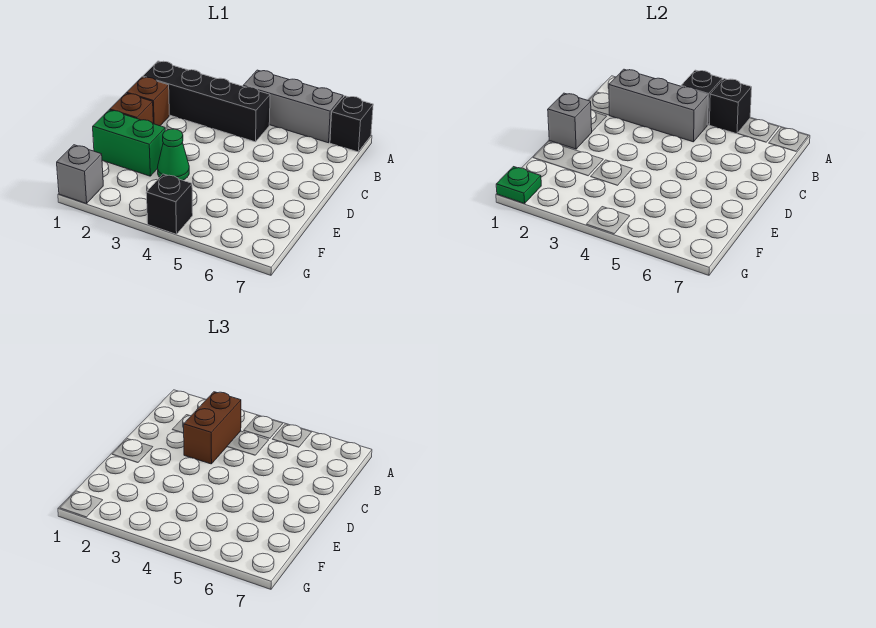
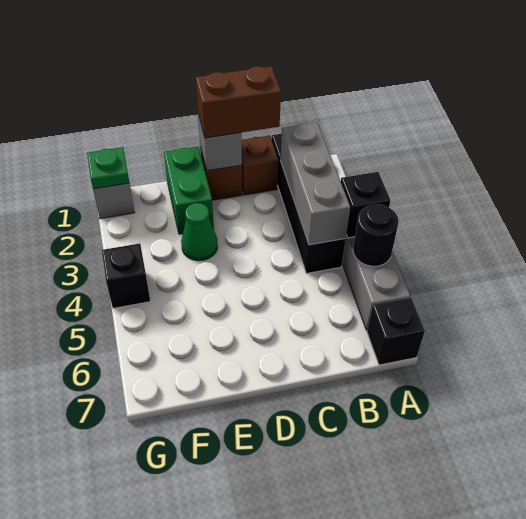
black 1x1 brick [710,79,752,134] -> black 1x1 round brick [353,204,399,266]
brown 1x2 brick [183,392,241,464] -> brown 1x2 brick moved to [196,66,281,138]

